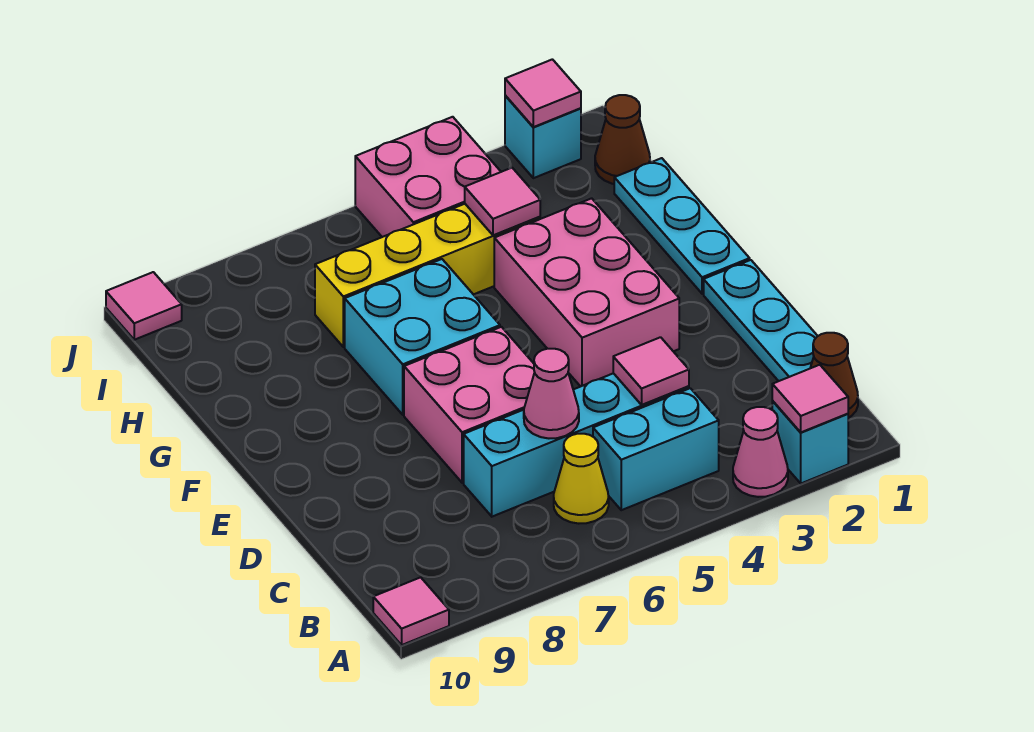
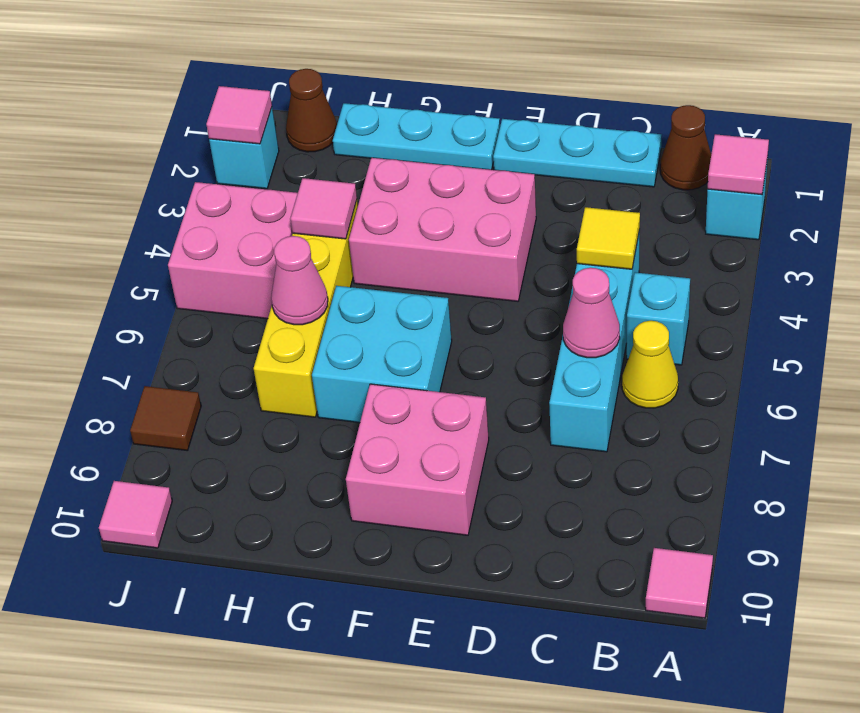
pink 1x1 cone [733,407,788,497] -> pink 1x1 cone moved to [271,236,328,325]
cyan 1x2 brick [593,388,719,510] -> cyan 1x1 brick [627,272,690,365]
pink 1x1 tile [613,337,689,405] -> yellow 1x1 tile [577,207,640,269]
pink 2x2 brick [404,327,535,483] -> pink 2x2 brick moved to [346,384,489,535]
none -> brown 1x1 tile [130,386,201,451]

